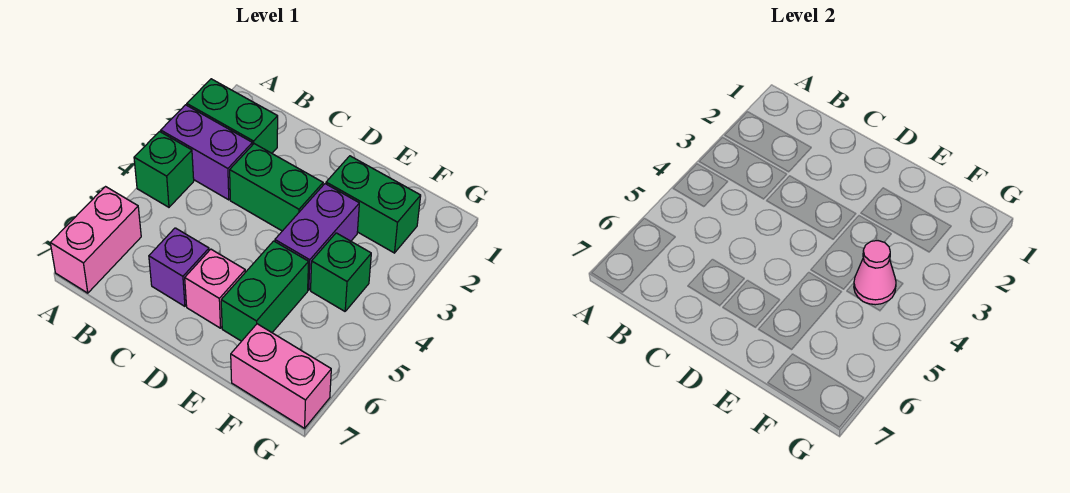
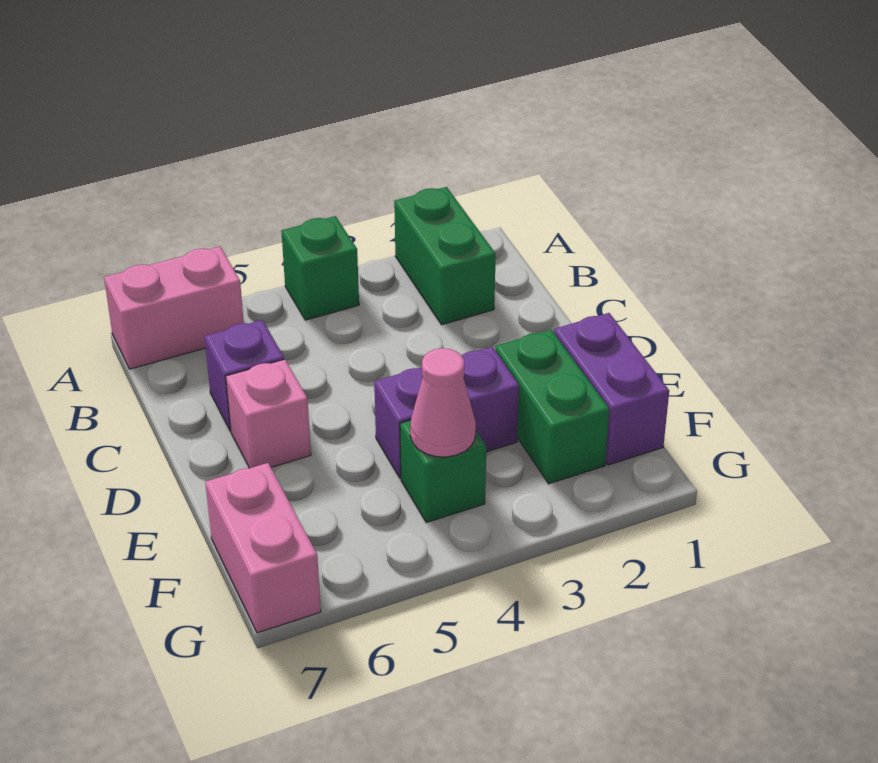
purple 1x2 brick [161,105,252,200] -> purple 1x2 brick moved to [554,313,669,465]
green 1x2 brick [230,144,323,231] -> none
green 1x2 brick [221,241,309,341] -> none

